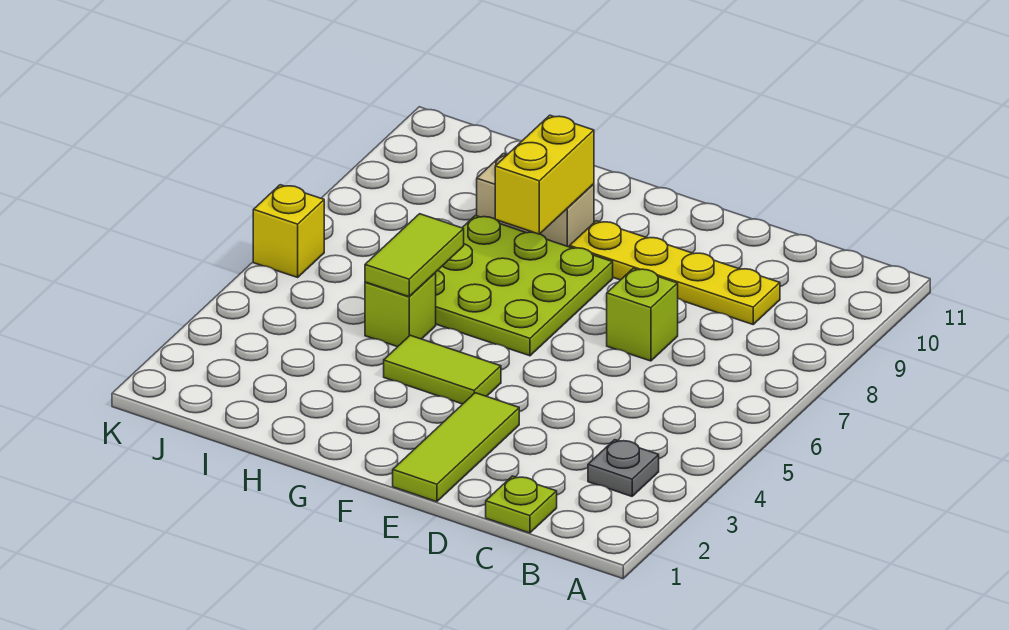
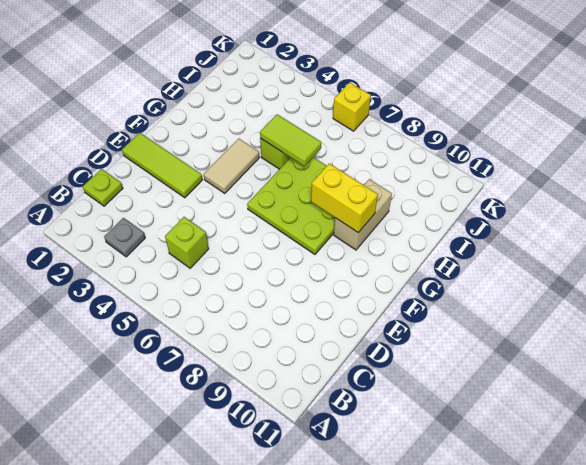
yellow 1x4 plate [570,221,780,324] -> none
lime 1x1 brick [607,268,678,361] -> lime 1x1 brick moved to [165,217,209,268]
lime 1x2 tile [384,335,501,404] -> tan 1x2 tile [204,139,259,193]

